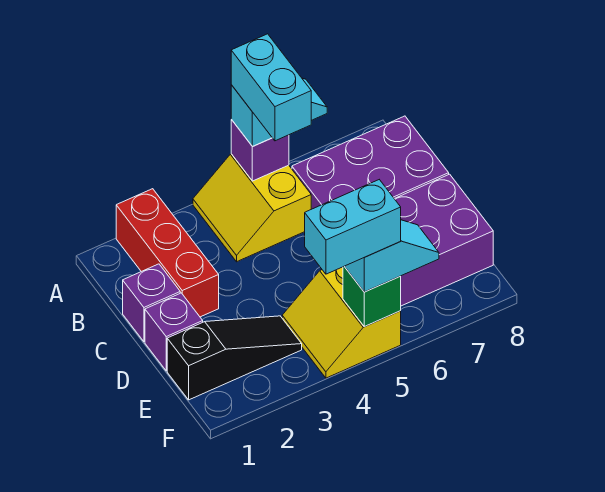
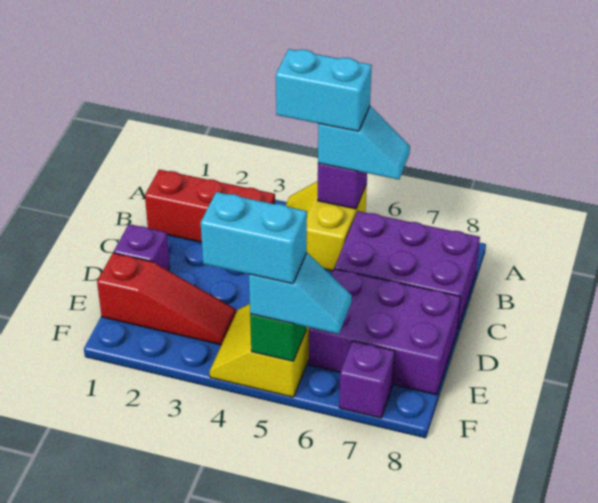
red 1x3 brick [116,189,219,317] -> red 1x3 brick turned to [145,170,275,242]
cyan 1x2 brick [231,34,311,141] -> cyan 1x2 brick turned to [276,49,372,131]
purple 1x1 brick [123,264,180,342] -> purple 1x1 brick moved to [339,341,395,418]
black 1x3 slope [167,316,302,400] -> red 1x3 slope [97,253,236,345]

